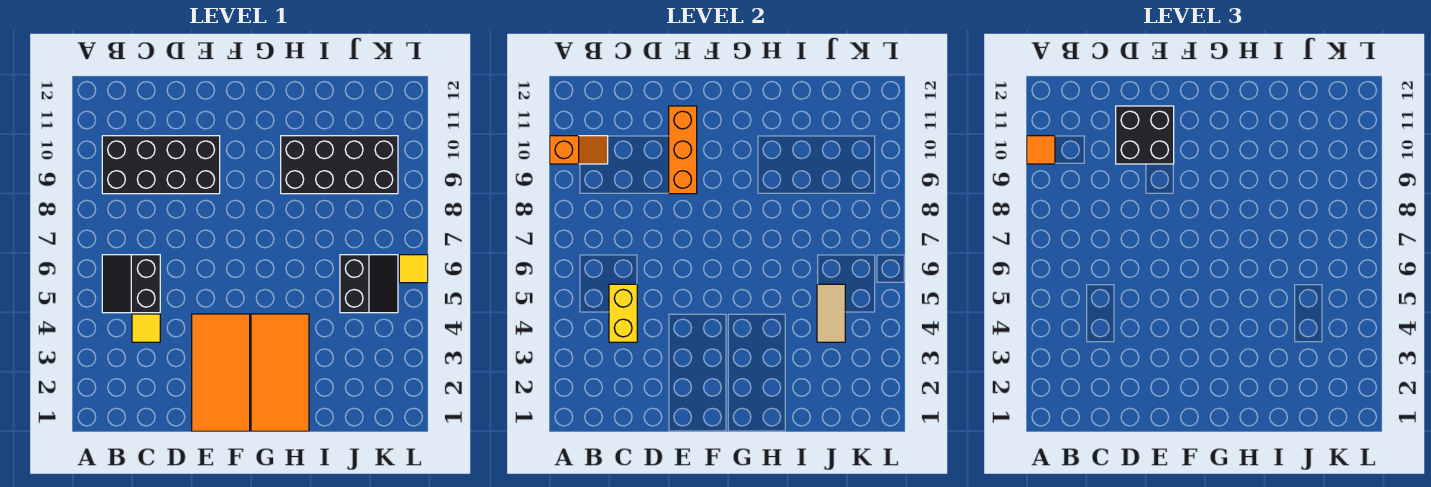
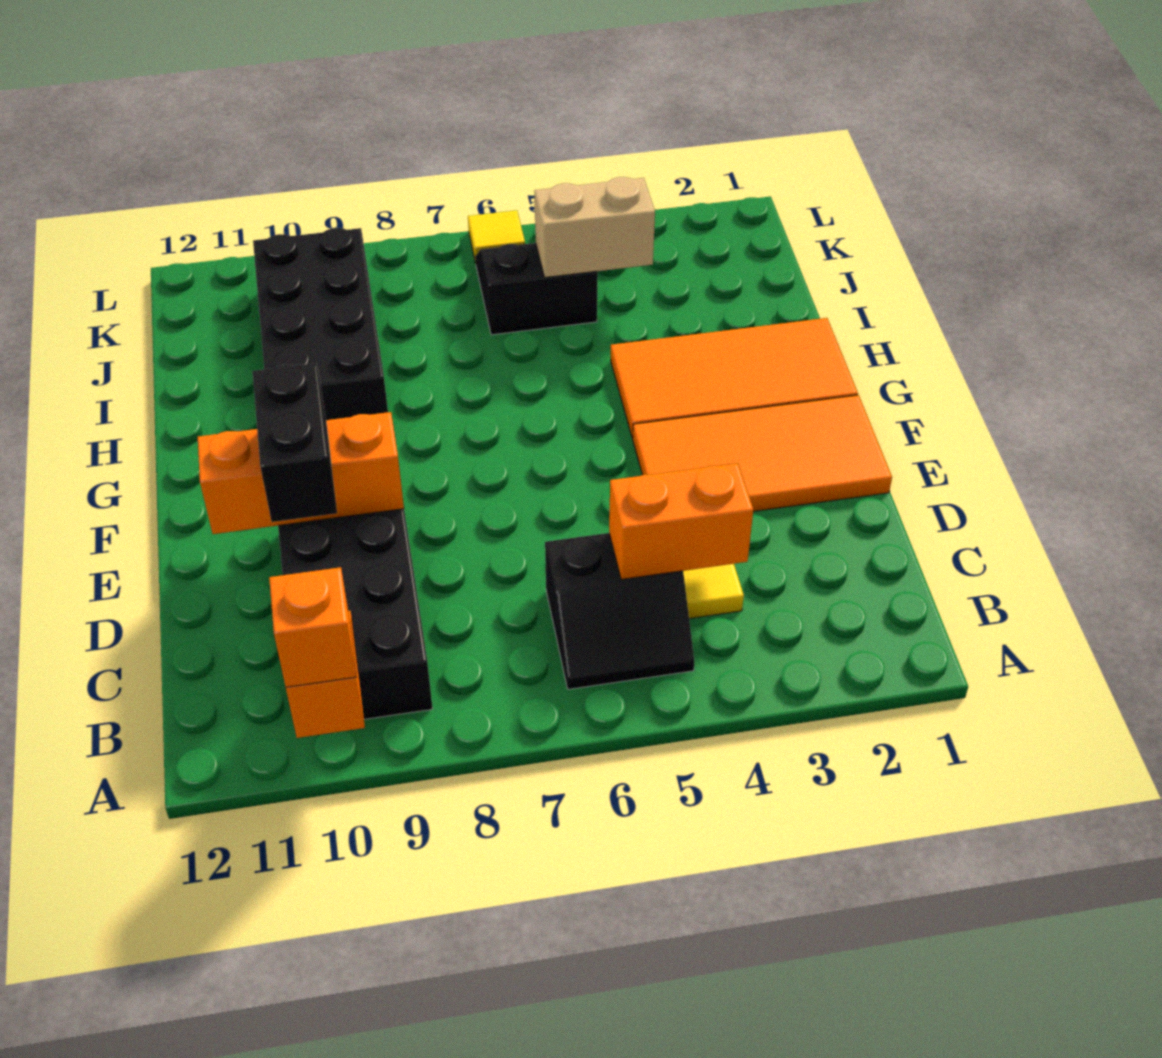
orange 1x1 tile [1027,136,1055,164] -> orange 1x1 brick [269,567,356,687]
yellow 1x2 brick [609,284,637,342] -> orange 1x2 brick [609,463,753,579]
black 2x2 brick [1116,106,1174,164] -> black 1x2 brick [253,363,337,522]
tan 1x2 tile [817,284,845,342] -> tan 1x2 brick [534,177,655,277]

